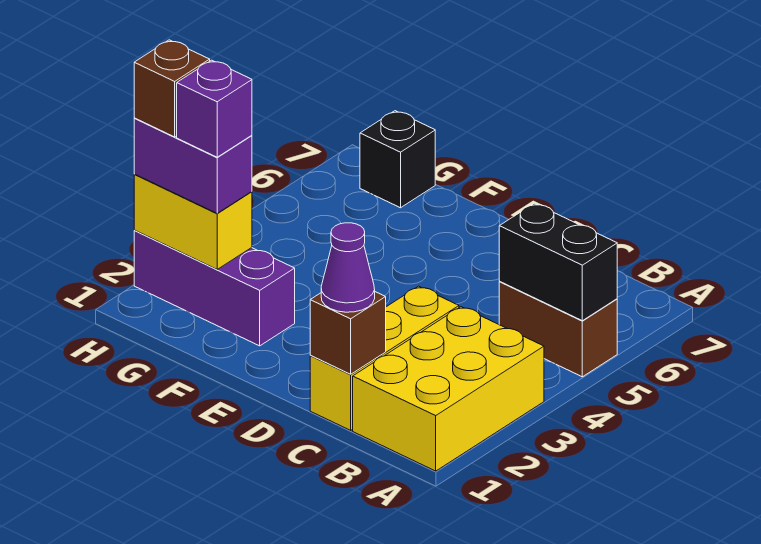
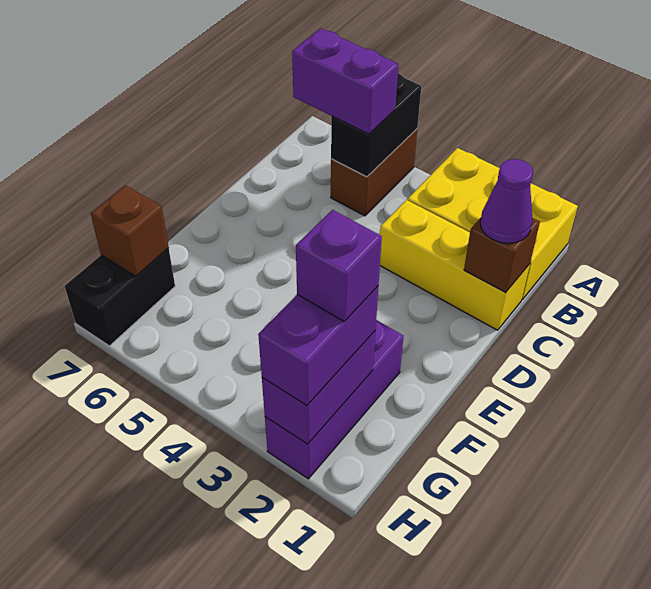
none -> purple 1x2 brick [292,28,398,134]
yellow 1x2 brick [134,175,252,269] -> purple 1x2 brick [262,331,375,444]
black 1x1 brick [360,111,435,208] -> black 1x2 brick [65,248,175,346]
brown 1x1 brick [134,40,210,137] -> brown 1x1 brick moved to [91,185,169,276]

